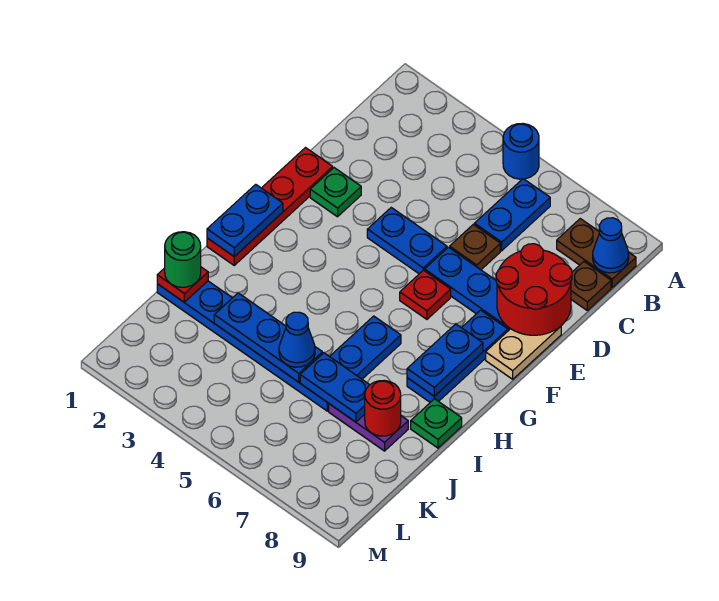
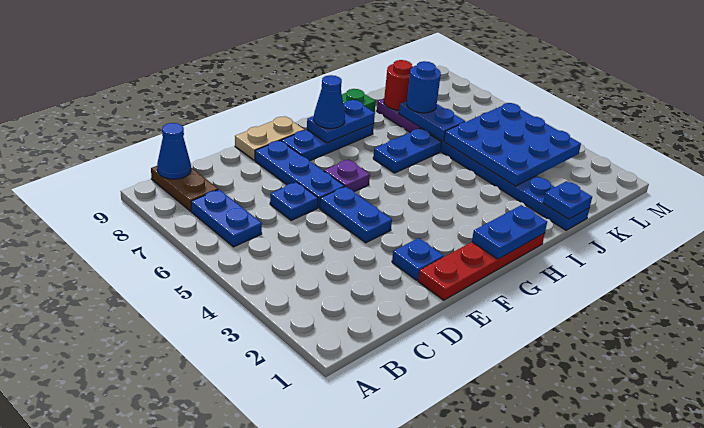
blue 1x1 round brick [503,123,539,179] -> blue 1x1 round brick moved to [407,61,441,113]
blue 1x2 plate [474,179,550,251] -> blue 1x2 plate turned to [191,189,262,247]
brown 1x1 plate [571,262,611,310] -> none
brown 1x1 plate [450,224,500,270] -> blue 1x1 plate [270,182,318,220]
red 2x2 round brick [496,244,572,335] -> none
green 1x1 plate [310,168,361,217] -> blue 1x1 plate [392,238,443,280]
red 1x1 plate [400,270,451,319] -> purple 1x1 plate [324,160,370,192]
red 1x1 plate [157,267,208,302] -> blue 1x1 plate [543,181,592,219]
green 1x1 round brick [165,232,201,287] -> none
blue 1x3 plate [214,293,322,382] -> blue 3x3 plate [444,103,581,186]
blue 1x1 cone [279,312,315,367] -> blue 1x1 cone moved to [314,75,345,128]

